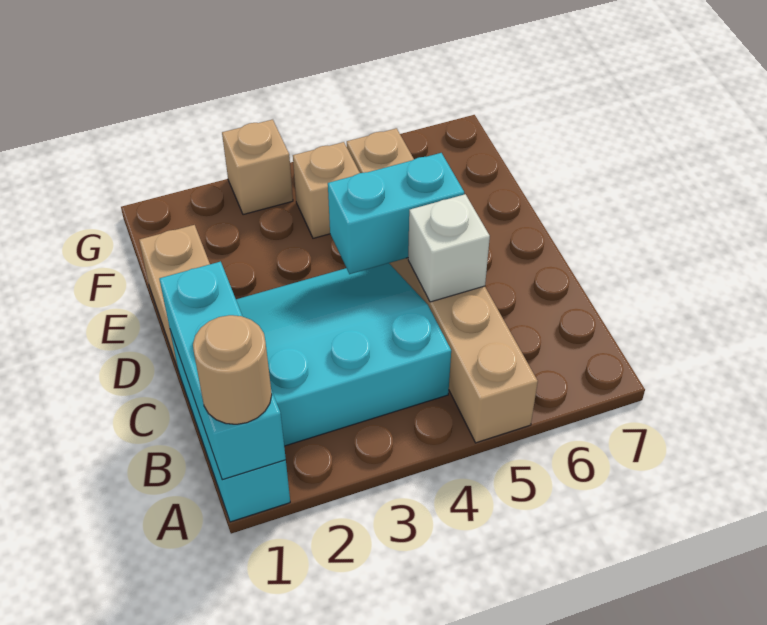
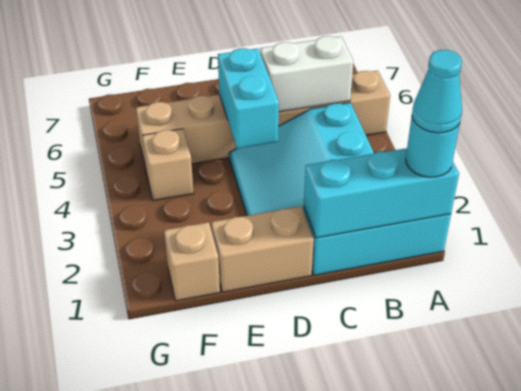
tan 1x1 round brick [193,315,272,424] -> cyan 1x1 round brick [406,117,460,177]
none -> cyan 1x1 cone [412,50,462,133]
white 1x1 brick [408,194,490,302] -> white 1x2 brick [260,36,353,112]
tan 1x1 brick [222,120,293,215] -> tan 1x1 brick moved to [164,222,220,301]

